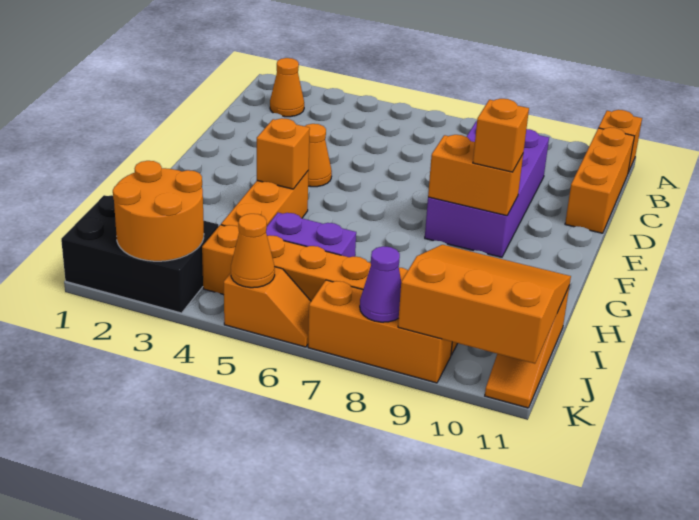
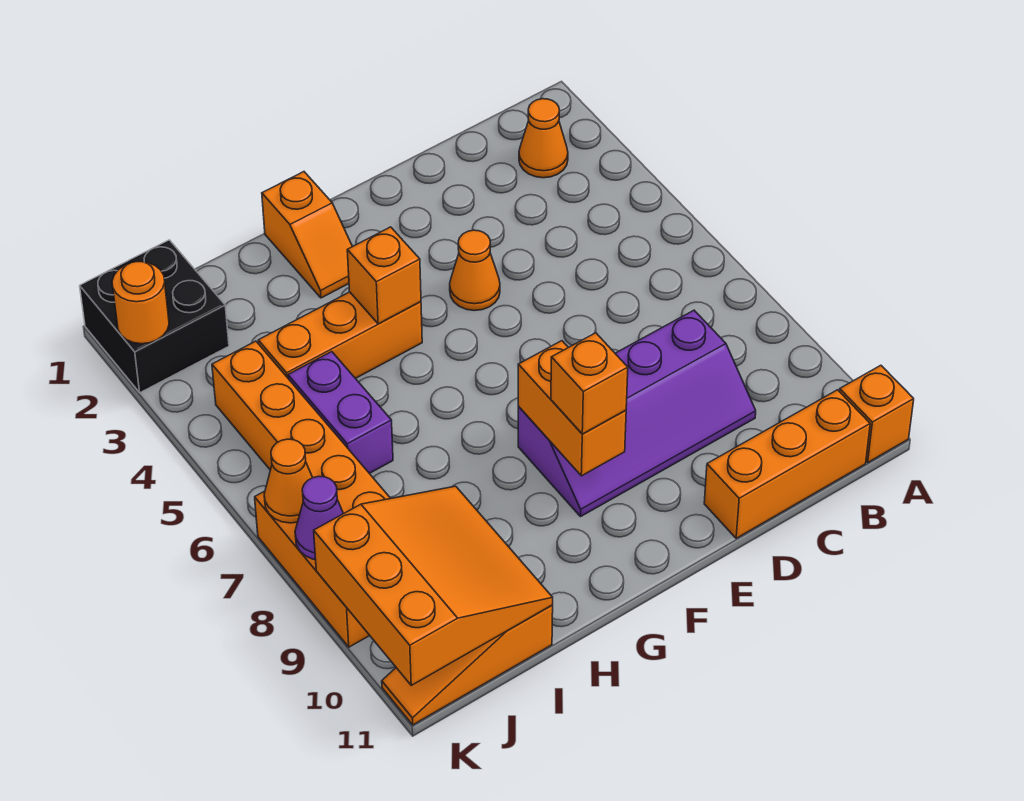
purple 2x4 brick [425,121,549,257] -> purple 2x4 slope [518,310,756,517]
black 2x3 brick [61,195,218,313] -> black 2x2 brick [80,240,229,393]
orange 2x2 round brick [113,161,204,261] -> orange 1x1 round brick [112,261,169,344]
orange 1x2 slope [224,267,311,347] -> orange 1x2 slope moved to [262,172,352,298]
orange 1x1 cone [231,214,275,288] -> orange 1x1 cone moved to [264,439,313,523]

